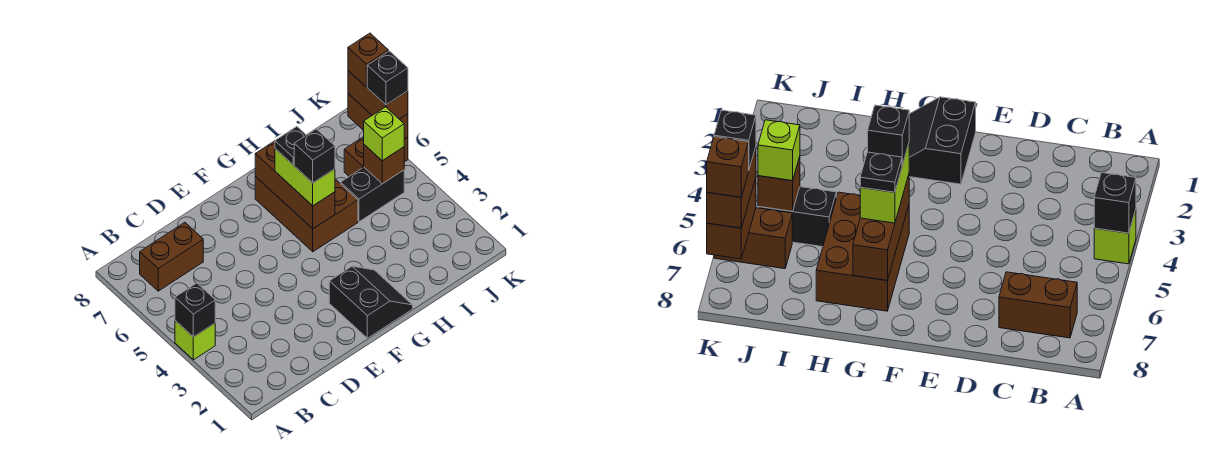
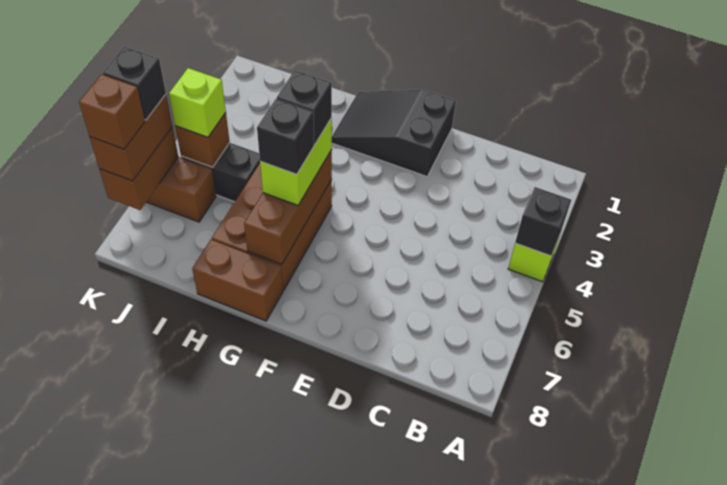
brown 1x2 brick [140,222,203,291] -> brown 1x2 brick moved to [192,240,283,321]
black 2x2 slope [329,266,413,338] -> black 2x3 slope [332,90,456,176]
black 1x1 plate [275,127,306,165] -> black 1x1 brick [257,99,314,174]

